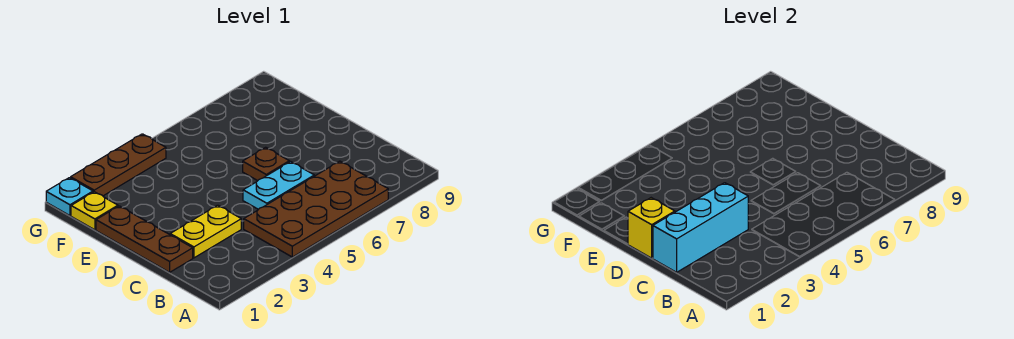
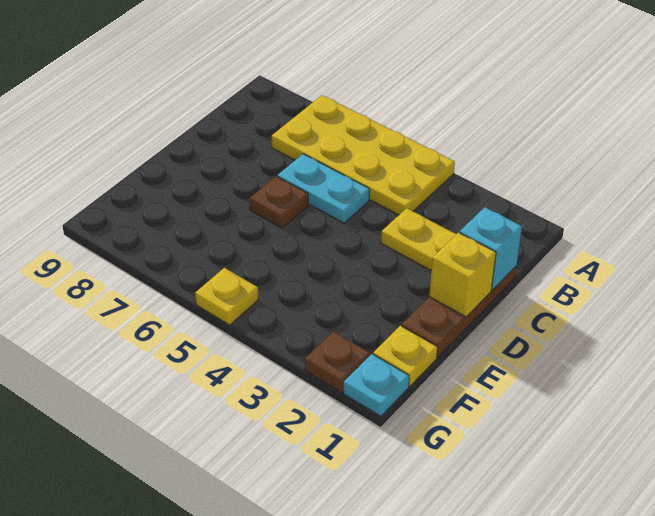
brown 2x4 plate [244,161,388,257] -> yellow 2x4 plate [272,95,455,215]
cyan 1x3 brick [653,183,748,272] -> cyan 1x1 brick [460,207,522,290]
brown 1x3 plate [71,134,166,196] -> brown 1x1 plate [305,332,370,393]
none -> yellow 1x1 plate [195,268,258,325]

